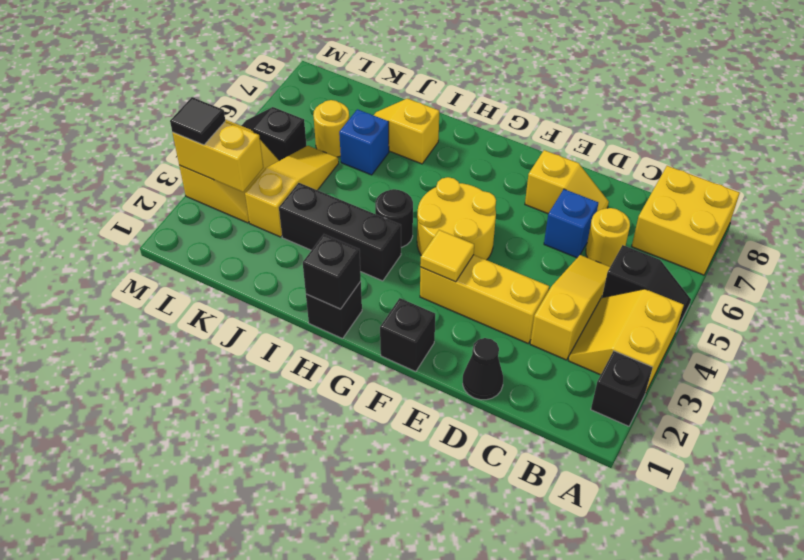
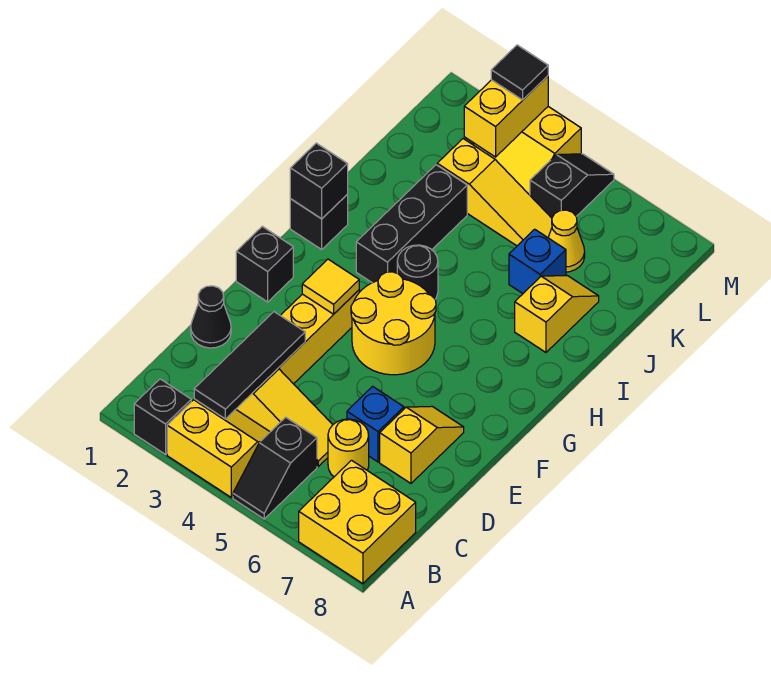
none -> black 1x3 tile [194,312,305,419]
yellow 1x2 slope [525,150,609,214] -> yellow 1x2 slope turned to [380,406,464,483]
yellow 1x1 round brick [313,100,349,157] -> yellow 1x1 cone [548,210,585,272]

